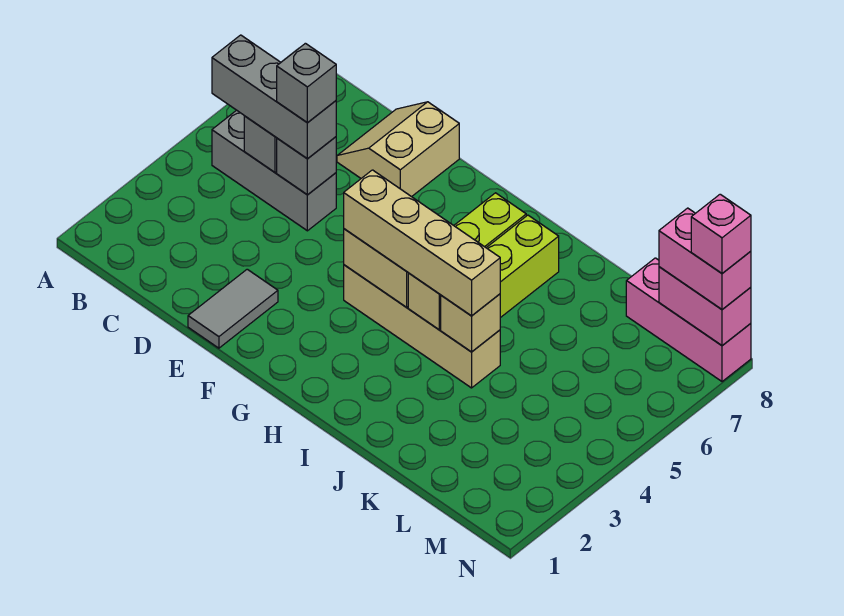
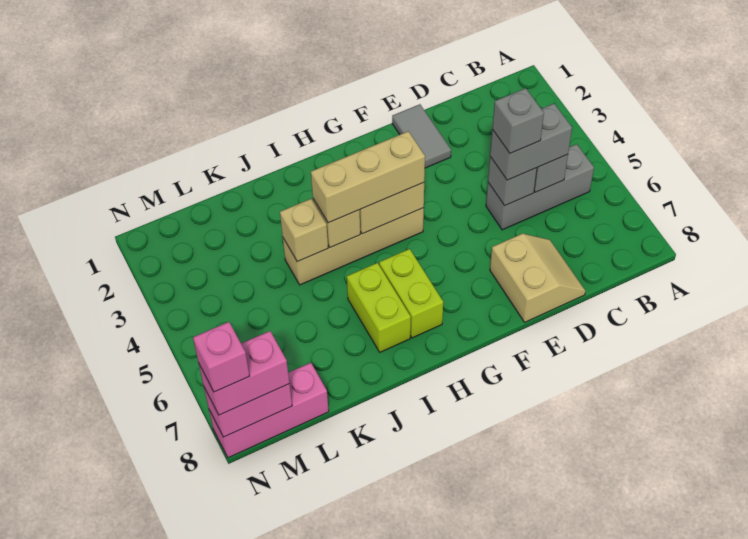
grey 1x3 brick [212,35,336,159] -> grey 1x2 brick [490,104,572,180]
tan 1x4 brick [344,170,500,316] -> tan 1x3 brick [311,131,425,223]

